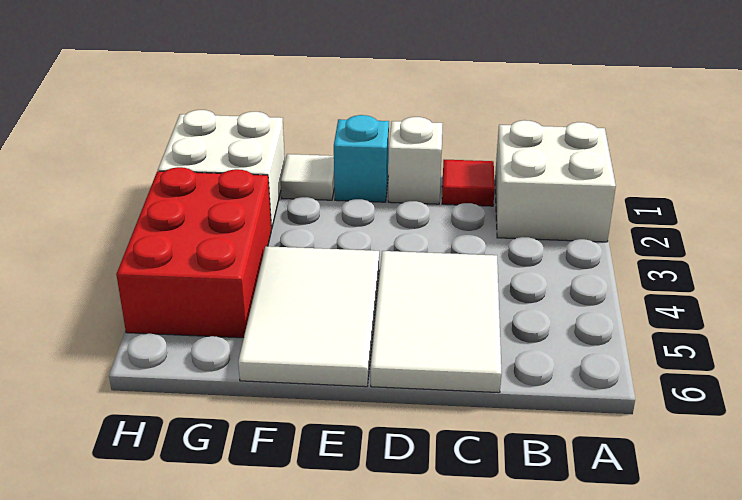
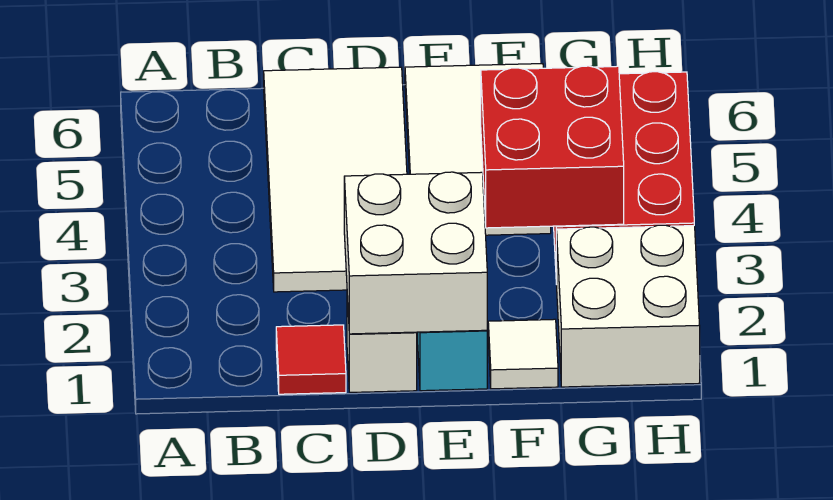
white 2x2 brick [495,120,616,242] -> white 2x2 brick moved to [344,172,487,334]
white 2x3 tile [371,251,502,393] -> white 2x4 tile [264,67,407,292]
none -> red 2x2 brick [481,66,624,228]

